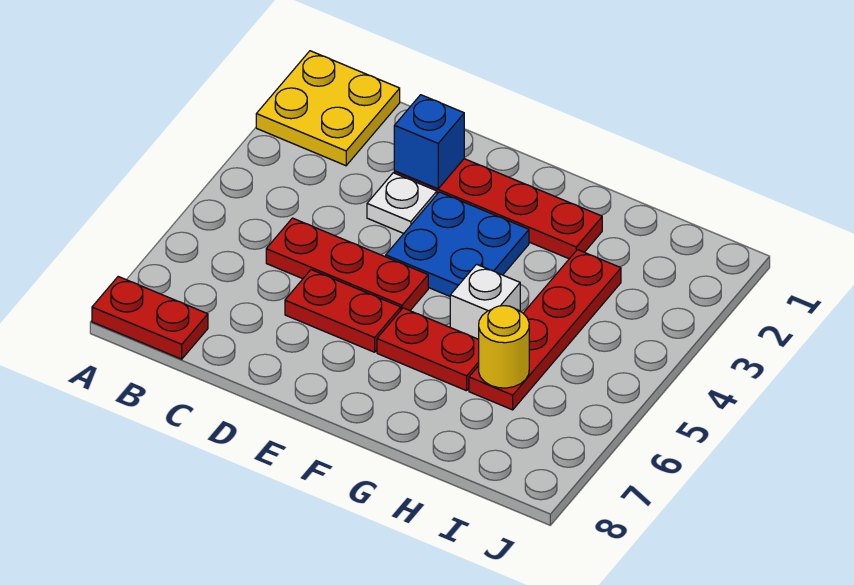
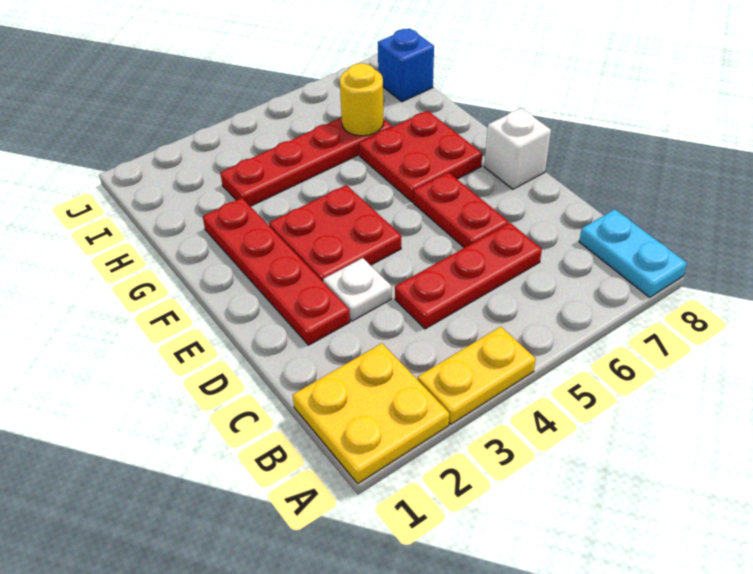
none -> yellow 1x2 plate [418,327,536,424]
red 1x2 plate [92,277,208,359] -> cyan 1x2 plate [579,209,687,297]
red 1x3 plate [266,218,428,311] -> red 1x3 plate turned to [395,223,542,329]
blue 1x1 brick [394,95,464,189] -> blue 1x1 brick moved to [378,28,434,102]
blue 2x2 plate [386,192,529,296] -> red 2x2 plate [269,185,402,281]
red 1x2 plate [377,308,479,391] -> red 2x2 plate [359,111,482,202]
white 1x1 brick [450,264,520,339] -> white 1x1 brick moved to [484,108,551,189]

